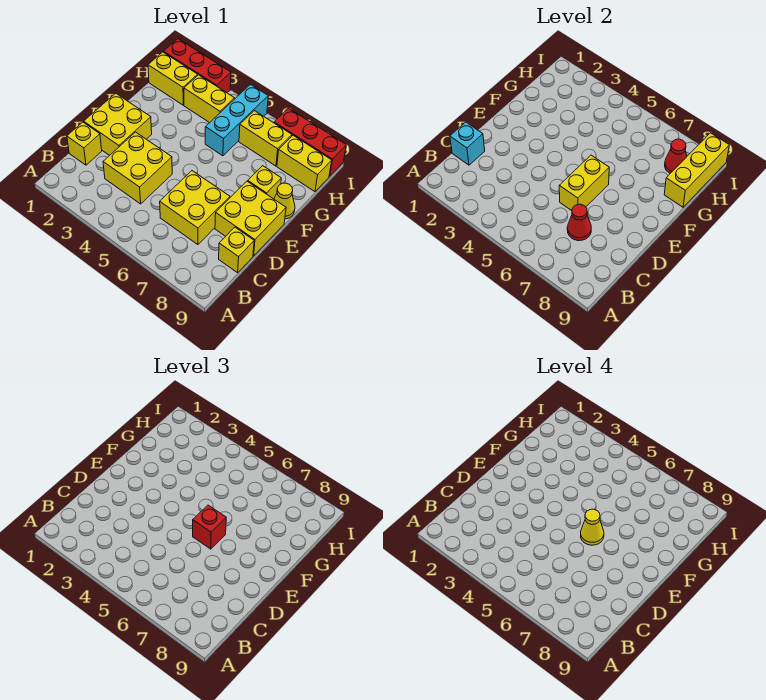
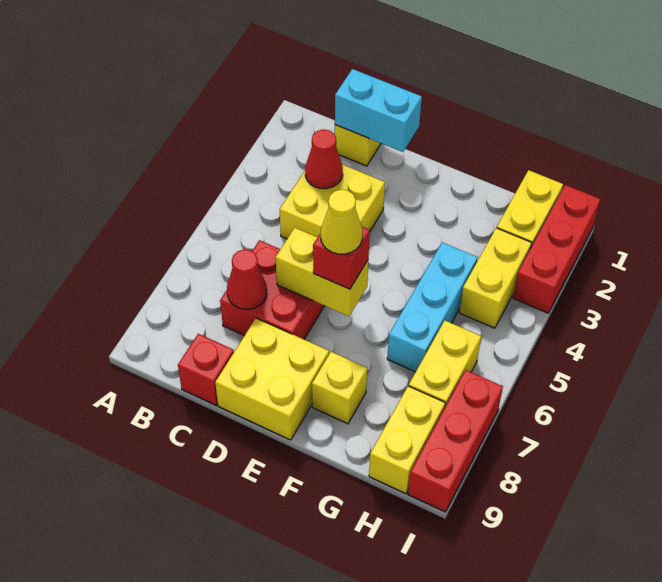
cyan 1x1 brick [450,122,485,165] -> cyan 1x2 brick [335,69,422,152]
yellow 2x2 brick [160,171,230,245] -> red 2x2 brick [220,240,324,339]
yellow 1x1 brick [219,227,254,273] -> red 1x1 brick [178,334,234,405]
yellow 2x2 brick [84,93,152,155] -> none
yellow 1x1 cone [274,183,295,219] -> none
cyan 1x3 brick [205,85,268,156] -> cyan 1x3 brick turned to [387,242,477,372]
yellow 1x3 brick [664,133,729,207] -> none
red 1x1 cone [665,139,687,173] -> red 1x1 cone moved to [305,129,343,189]

